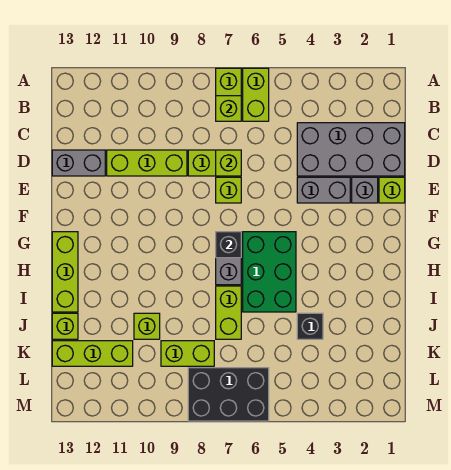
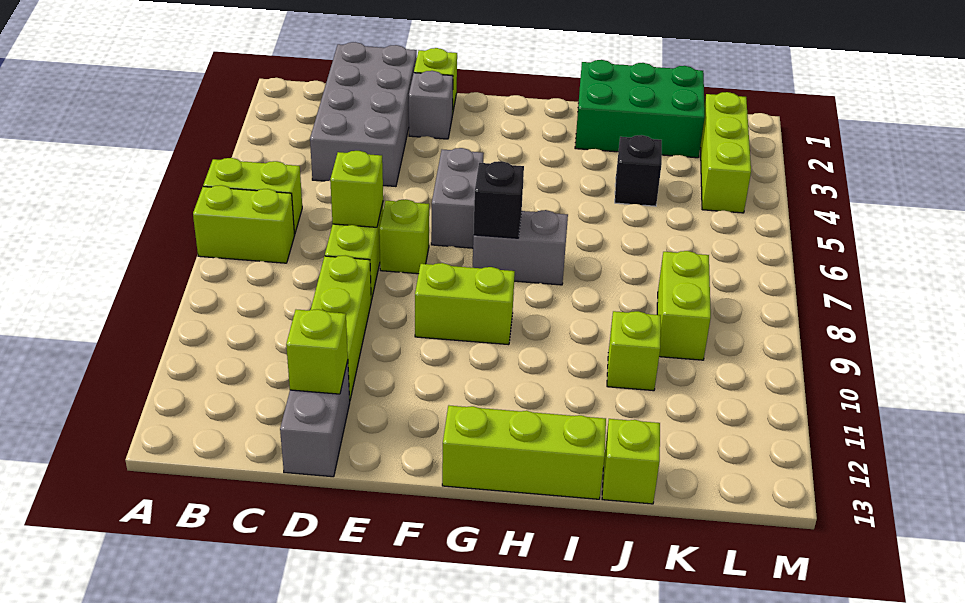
lime 1x1 brick [216,96,241,121] -> lime 1x1 brick moved to [286,309,348,394]
grey 1x2 brick [297,177,350,203] -> grey 1x2 brick moved to [431,148,484,248]
green 2x3 brick [243,232,296,312] -> green 2x3 brick moved to [575,60,705,158]
lime 1x2 brick [216,286,241,339] -> lime 1x2 brick moved to [415,263,515,345]
lime 1x3 brick [52,341,133,366] -> lime 1x3 brick moved to [700,92,751,213]
black 2x3 brick [188,368,269,421] -> none

